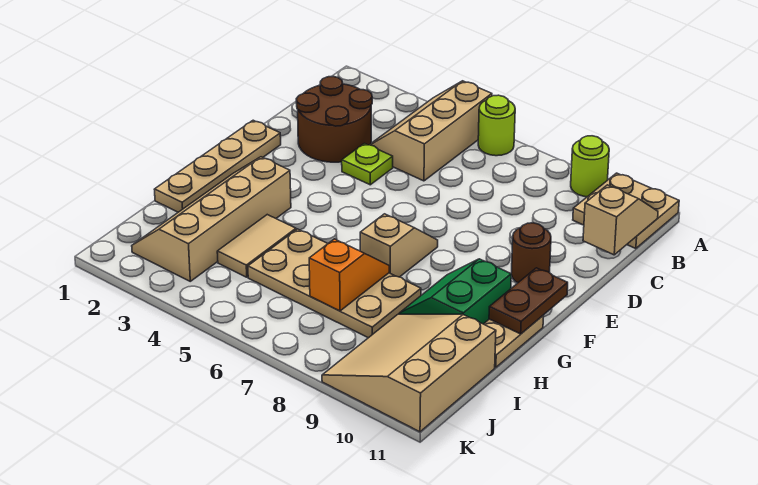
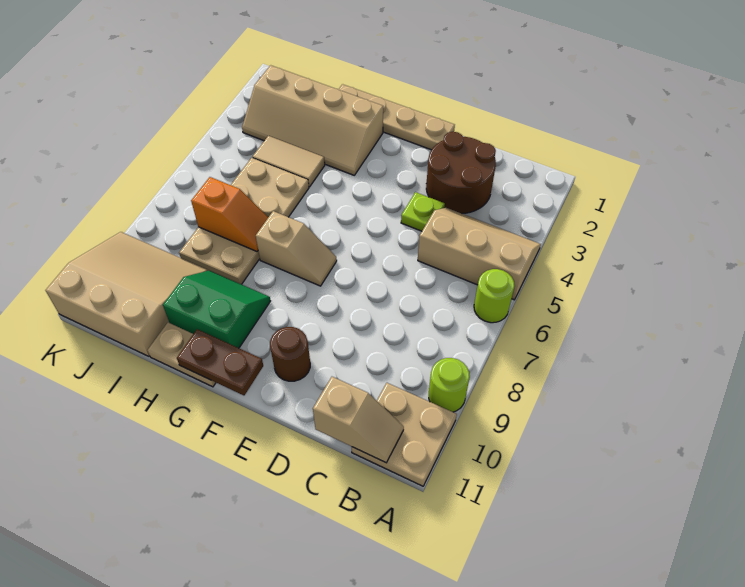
tan 2x4 slope [132,157,291,281] -> tan 2x4 slope turned to [242,65,383,175]

